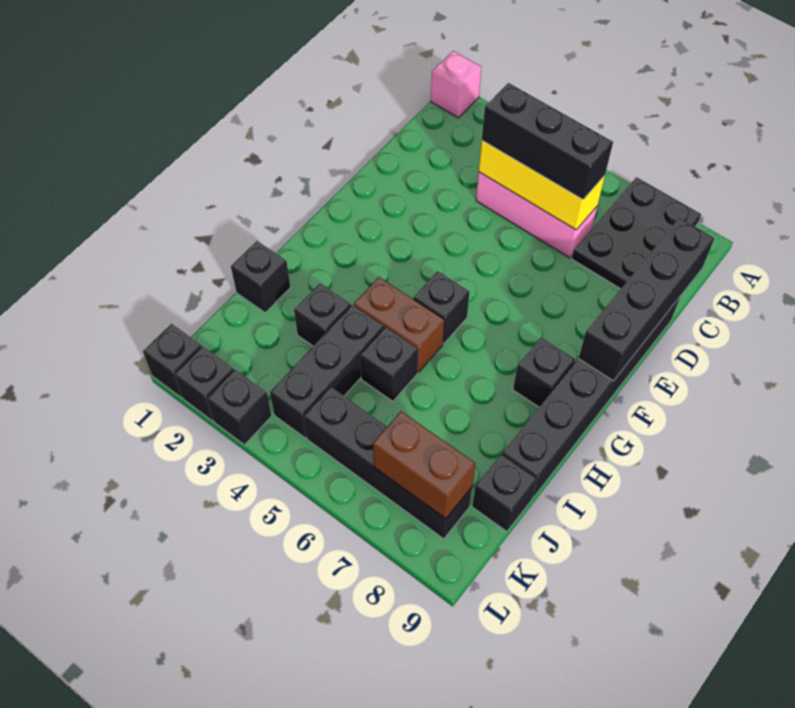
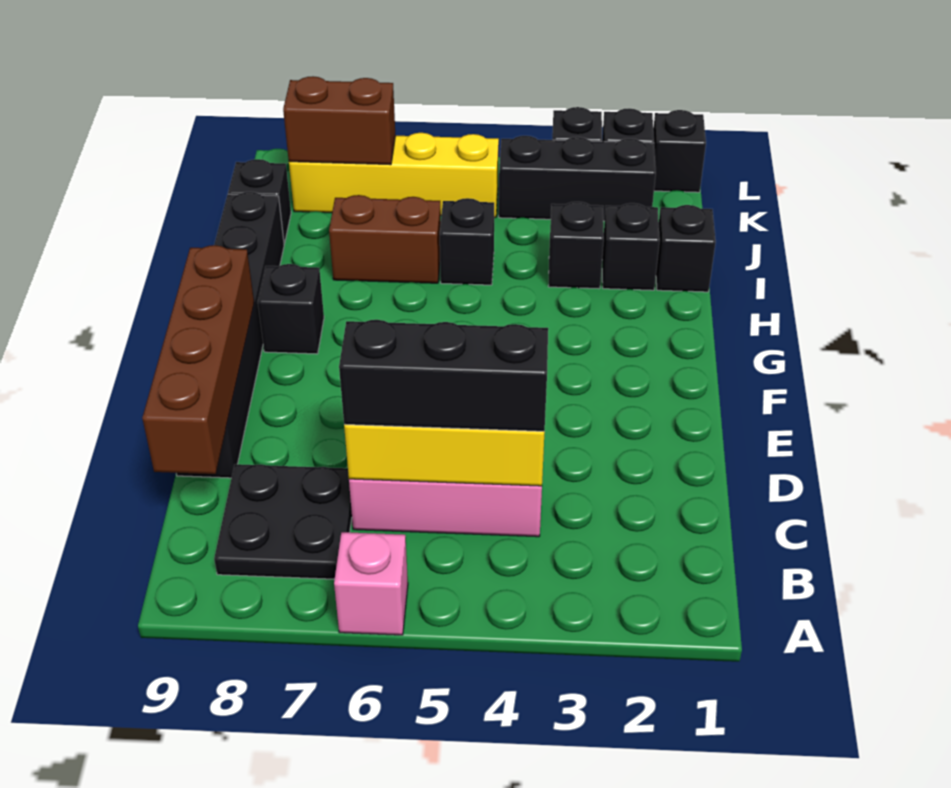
pink 1x1 brick [431,51,481,118] -> pink 1x1 brick moved to [334,532,408,635]
black 2x3 plate [572,177,701,289] -> black 2x2 plate [214,464,352,579]
black 1x4 brick [578,218,714,381] -> brown 1x4 brick [142,245,254,474]
black 1x1 brick [413,271,470,344] -> black 1x1 brick moved to [602,203,660,290]
brown 1x2 brick [354,277,444,372] -> brown 1x2 brick moved to [329,195,441,283]
black 1x3 brick [270,305,384,438] -> black 1x3 brick turned to [499,136,656,221]
black 1x4 brick [304,387,472,539] -> yellow 1x4 brick [289,133,499,218]

